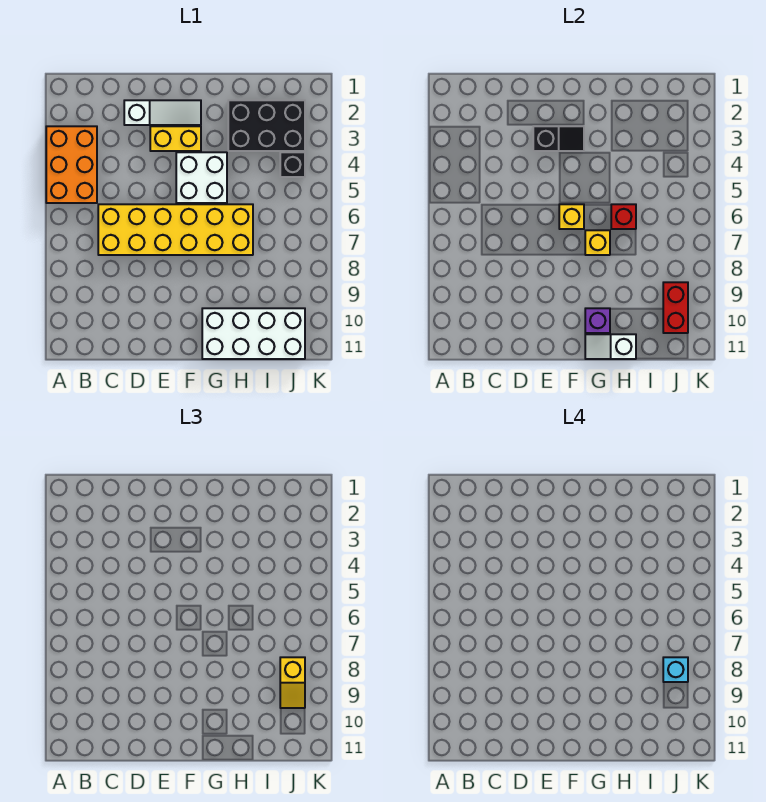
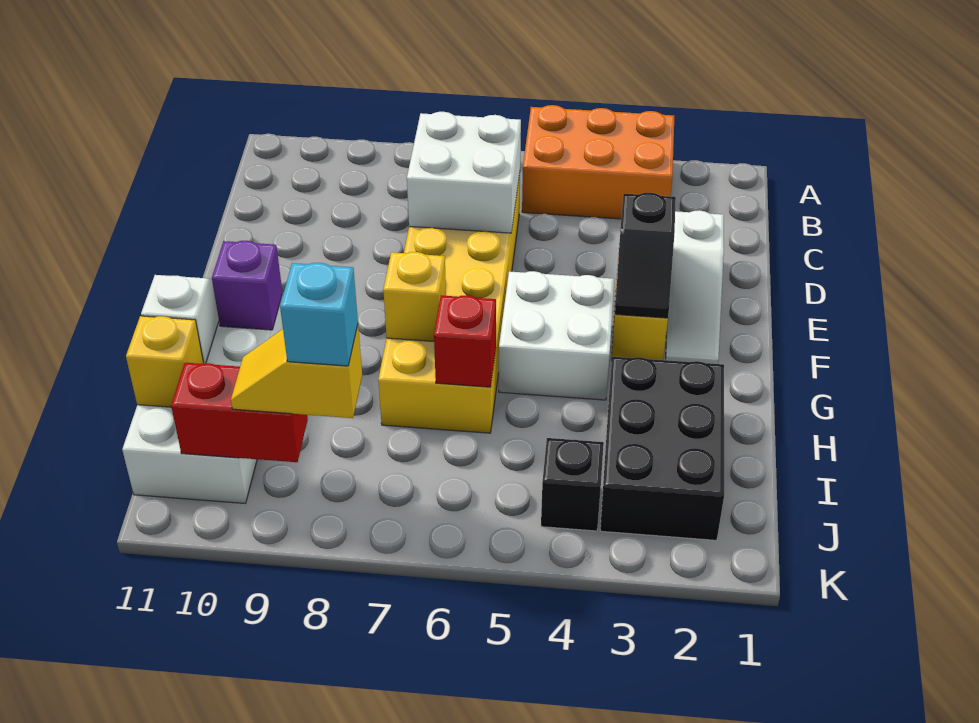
none -> white 2x2 brick [407,112,521,233]
yellow 1x1 brick [559,204,584,229] -> yellow 1x1 brick moved to [126,316,203,407]

